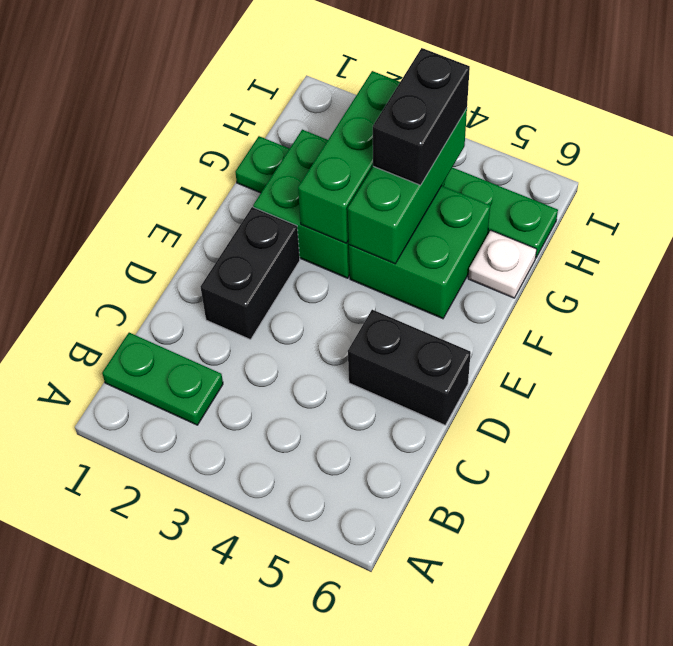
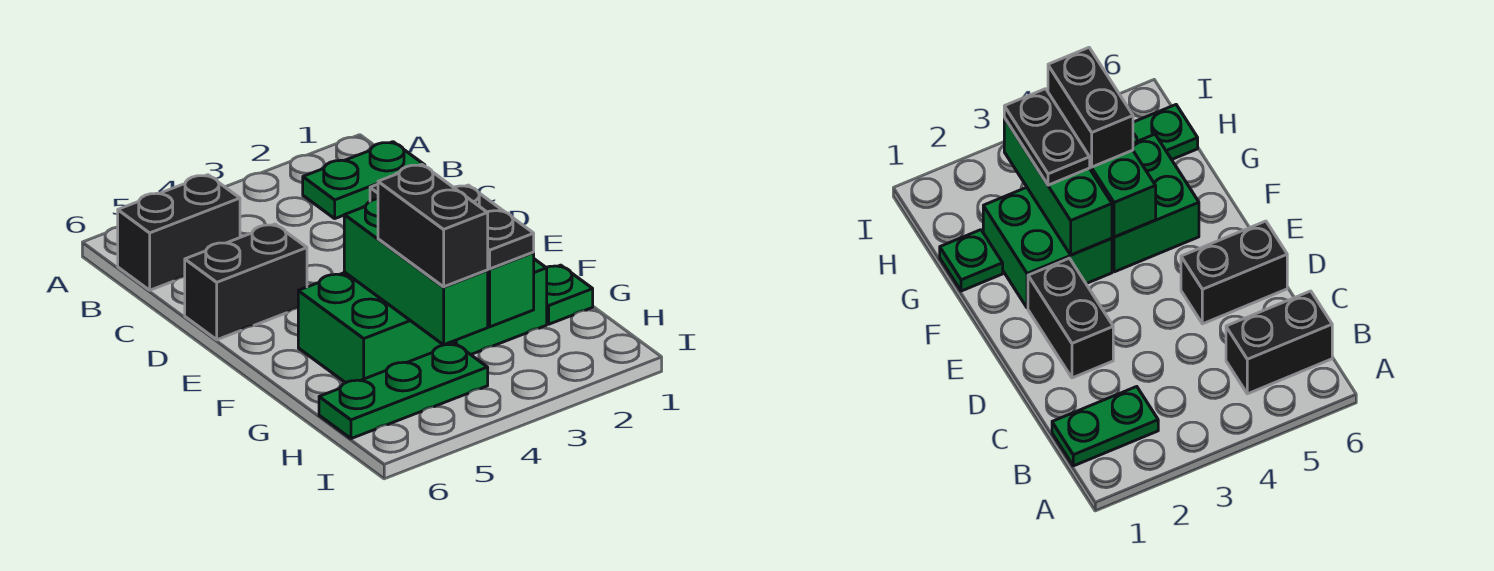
none -> black 1x2 brick [118,175,240,290]
none -> black 1x2 plate [454,185,534,269]
white 1x1 plate [468,231,537,298] -> none

